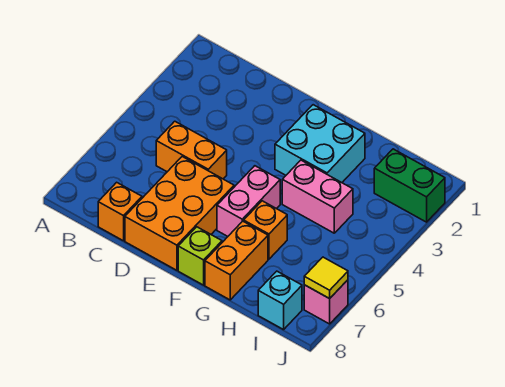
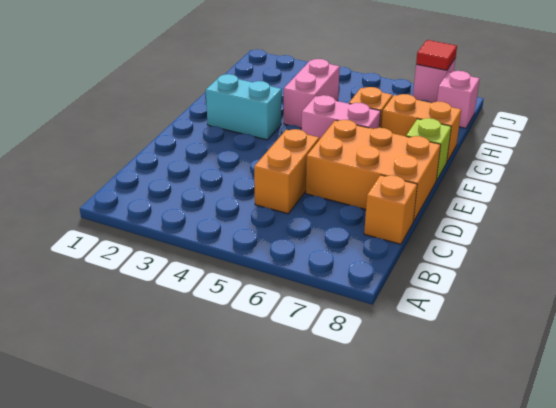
cyan 2x2 brick [275,105,365,183] -> cyan 1x2 brick [206,74,282,140]
green 1x2 brick [374,149,445,222] -> none
cyan 1x1 brick [258,271,302,330] -> pink 1x1 brick [437,71,480,128]
yellow 1x1 tile [304,257,348,299] -> red 1x1 tile [416,40,457,70]

